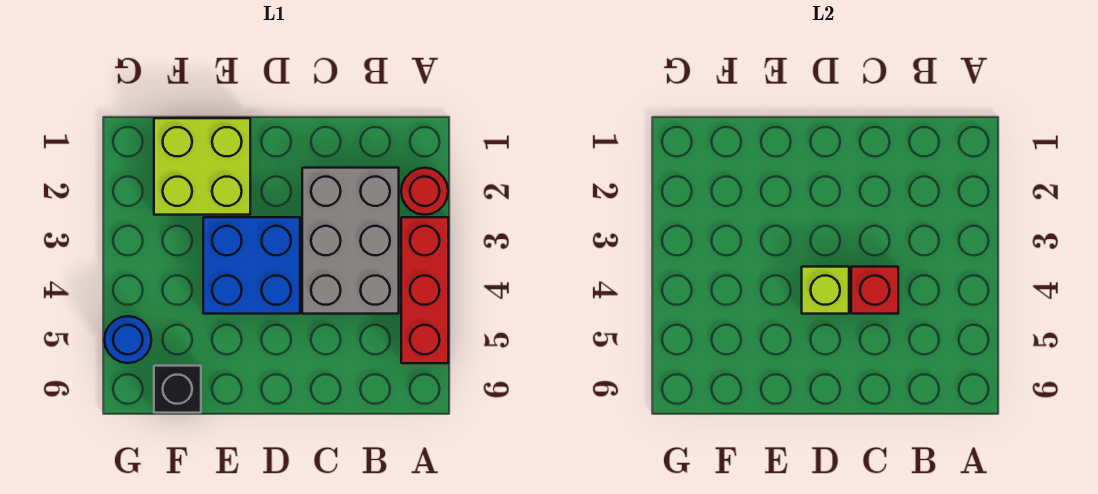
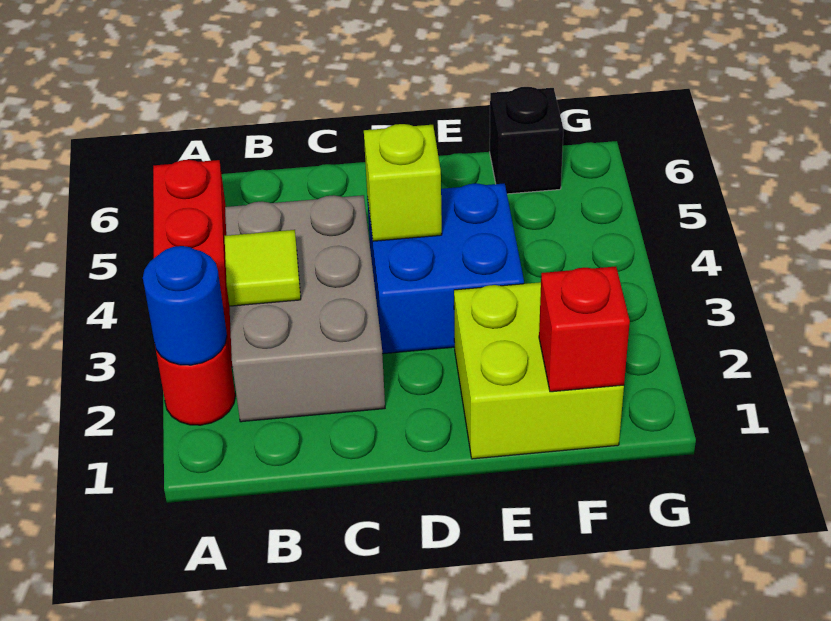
none -> lime 1x1 tile [225,230,301,306]
red 1x1 brick [851,267,898,314] -> red 1x1 brick moved to [539,266,630,392]
blue 1x1 round brick [104,316,151,363] -> blue 1x1 round brick moved to [143,246,227,365]

